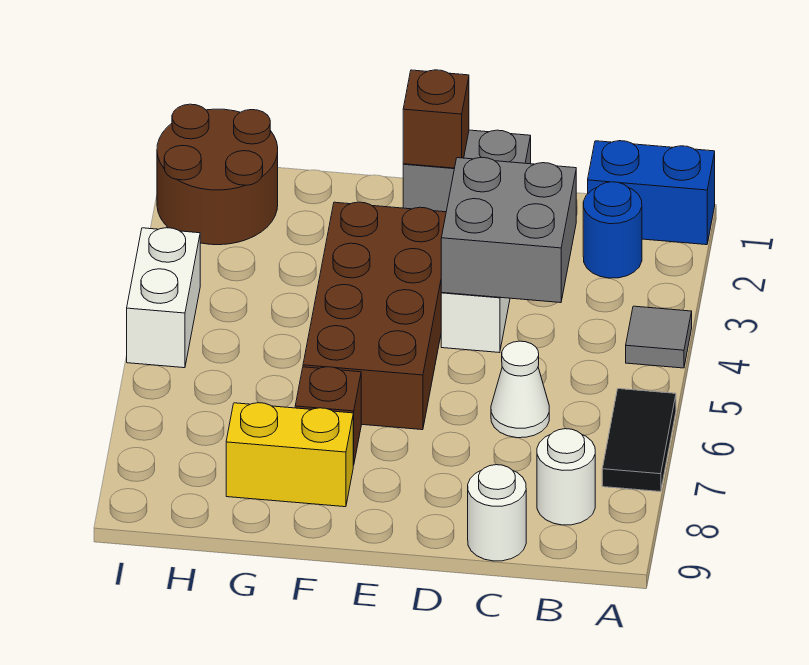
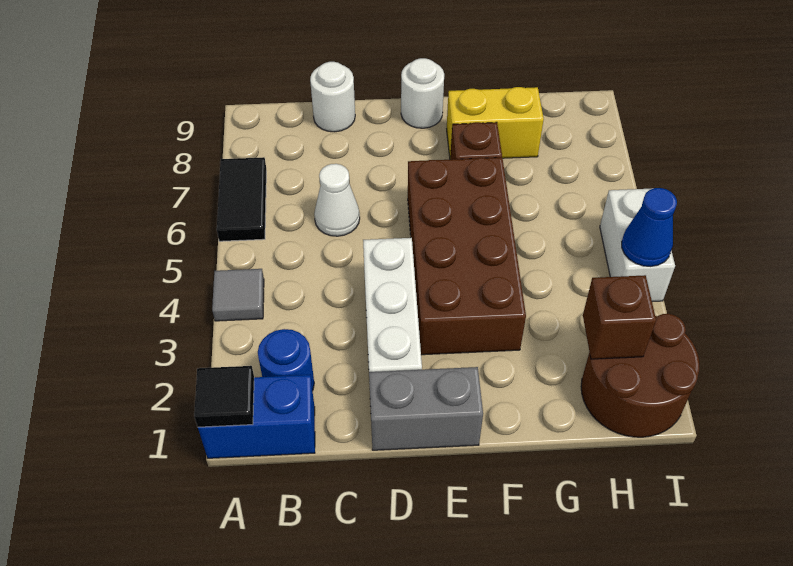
none -> black 1x1 tile [194,366,254,427]
white 1x1 round brick [537,429,595,525] -> white 1x1 round brick moved to [401,58,444,128]
grey 2x2 brick [441,157,576,303] -> none
brown 1x1 brick [403,70,469,168] -> brown 1x1 brick moved to [583,275,656,359]
none -> blue 1x1 cone [622,188,677,266]

